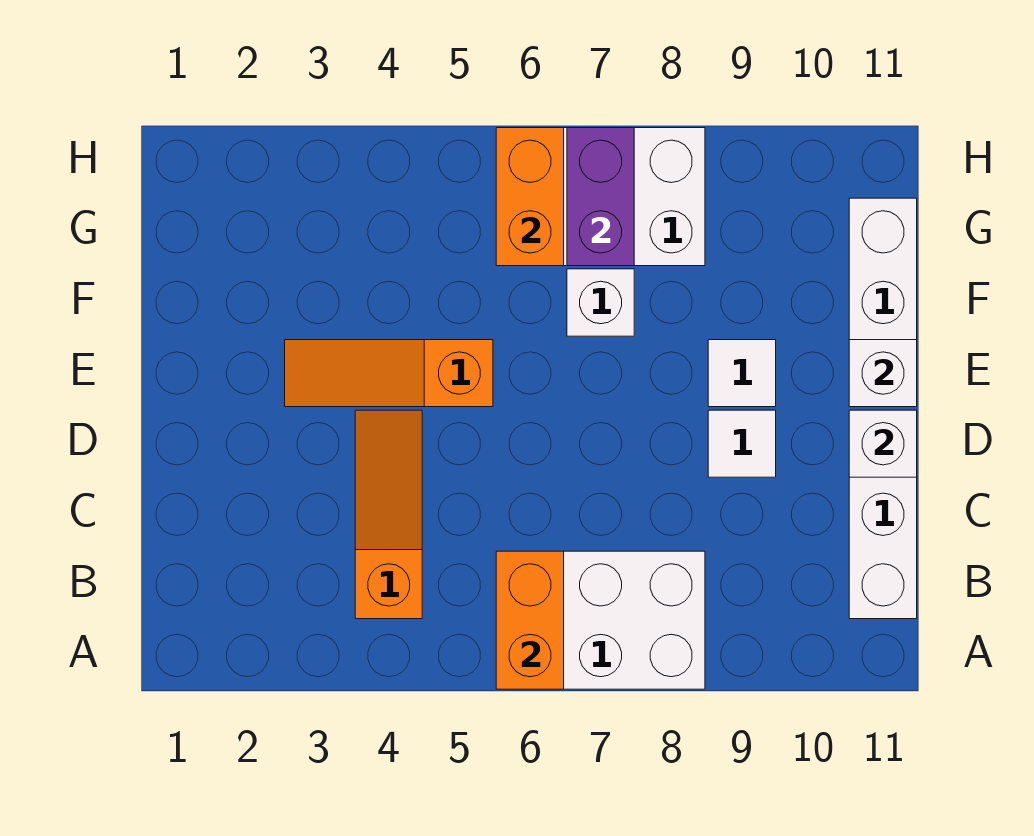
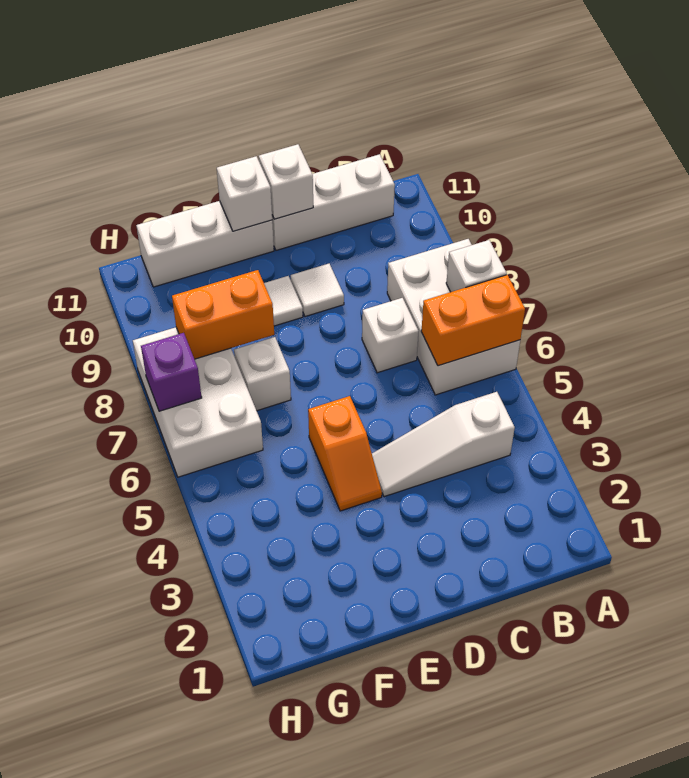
none -> white 1x1 brick [446,240,507,292]
orange 1x3 slope [355,410,422,619] -> white 1x3 slope [372,392,515,497]
none -> white 1x1 brick [362,298,418,373]
orange 1x3 slope [285,340,493,407] -> orange 1x2 slope [308,396,382,511]
orange 1x2 brick [496,128,564,266] -> orange 1x2 brick moved to [172,270,274,359]
purple 1x2 brick [567,128,634,266] -> purple 1x1 brick [141,333,202,411]

